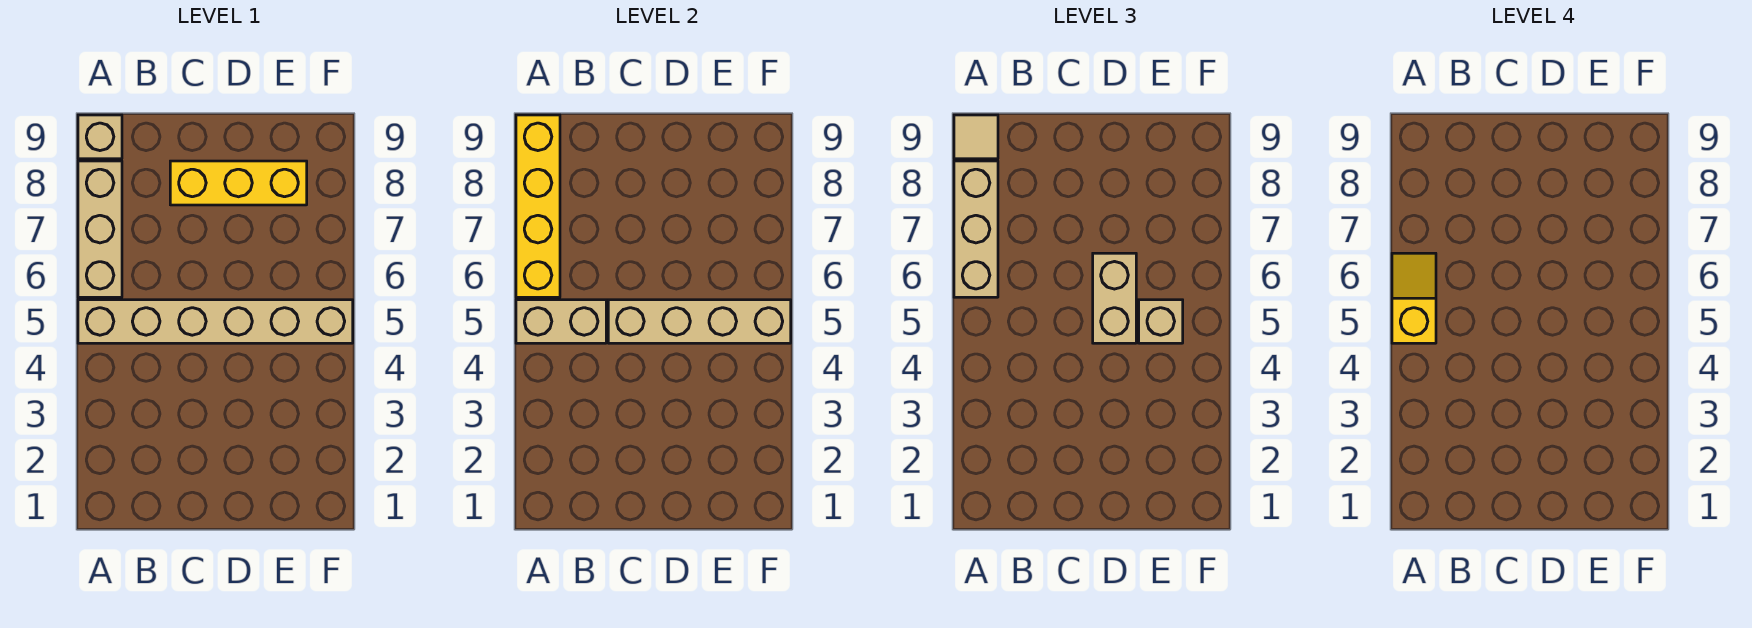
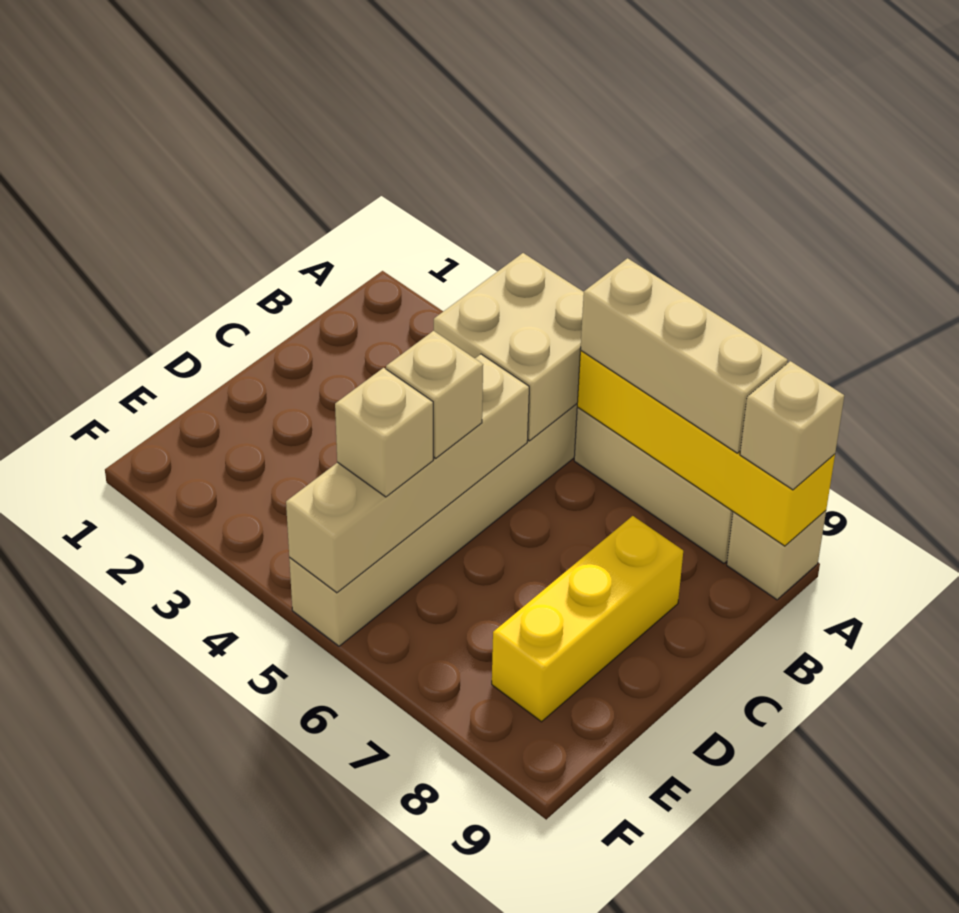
tan 1x2 brick [516,300,606,343] -> tan 2x2 brick [434,253,584,441]
yellow 1x2 slope [1392,253,1436,343] -> none
tan 1x1 tile [954,115,998,159] -> tan 1x1 brick [740,361,844,490]
tan 1x2 brick [1093,253,1136,343] -> tan 1x1 brick [386,331,483,458]

